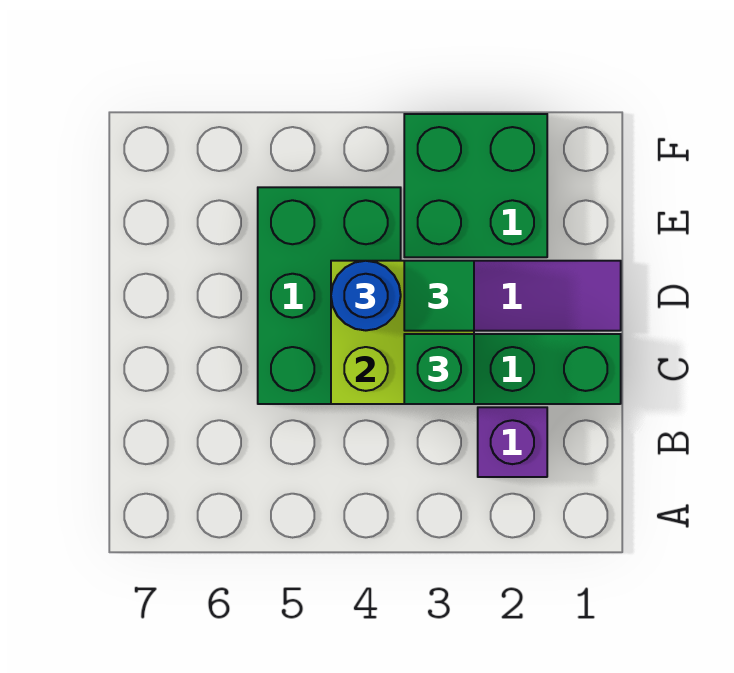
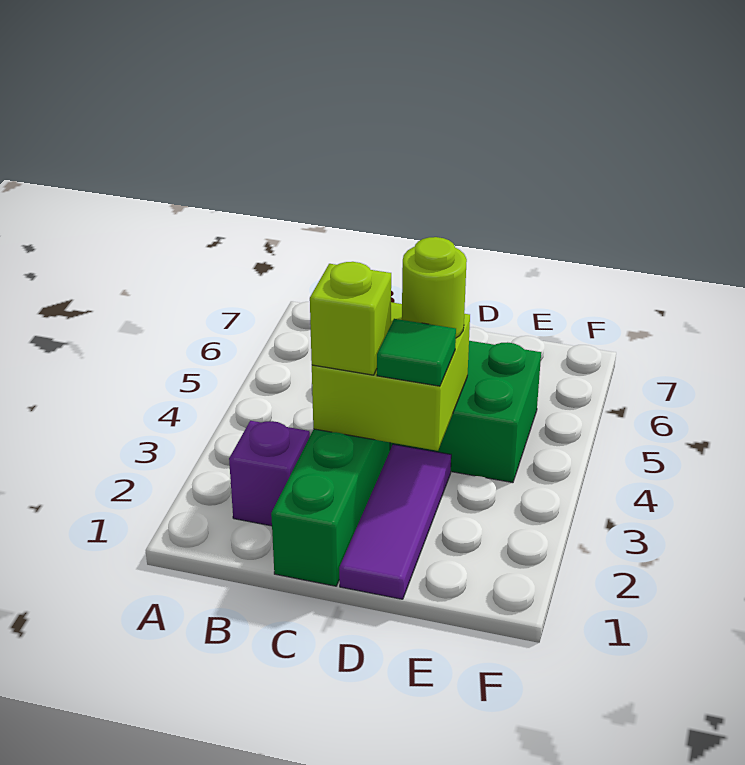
green 1x1 brick [404,334,474,404] -> lime 1x1 brick [310,262,391,375]
blue 1x1 round brick [331,261,401,330] -> lime 1x1 round brick [402,237,467,338]
green 2x2 brick [404,114,547,257] -> none

